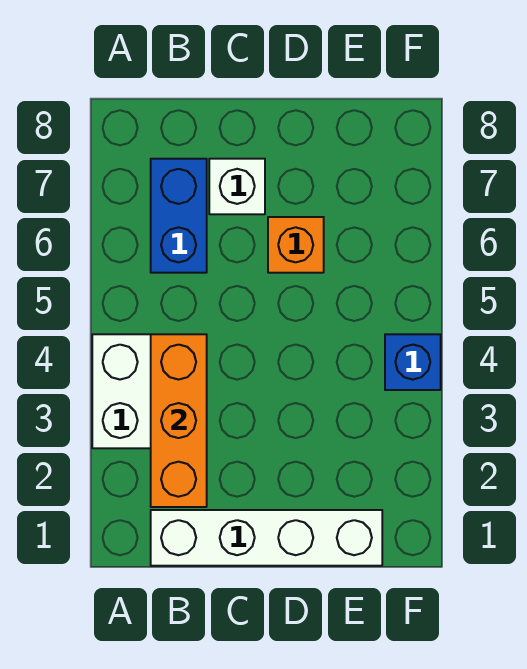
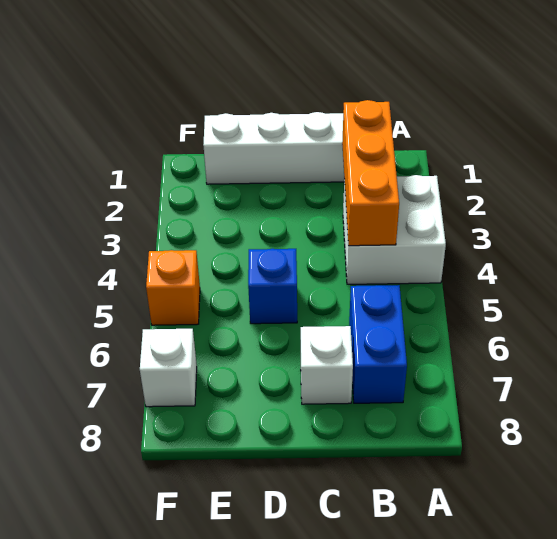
orange 1x1 brick [268,217,324,273] -> orange 1x1 brick moved to [146,250,200,325]
blue 1x1 brick [385,334,441,390] -> blue 1x1 brick moved to [248,249,297,324]
none -> white 1x1 brick [140,329,197,407]

